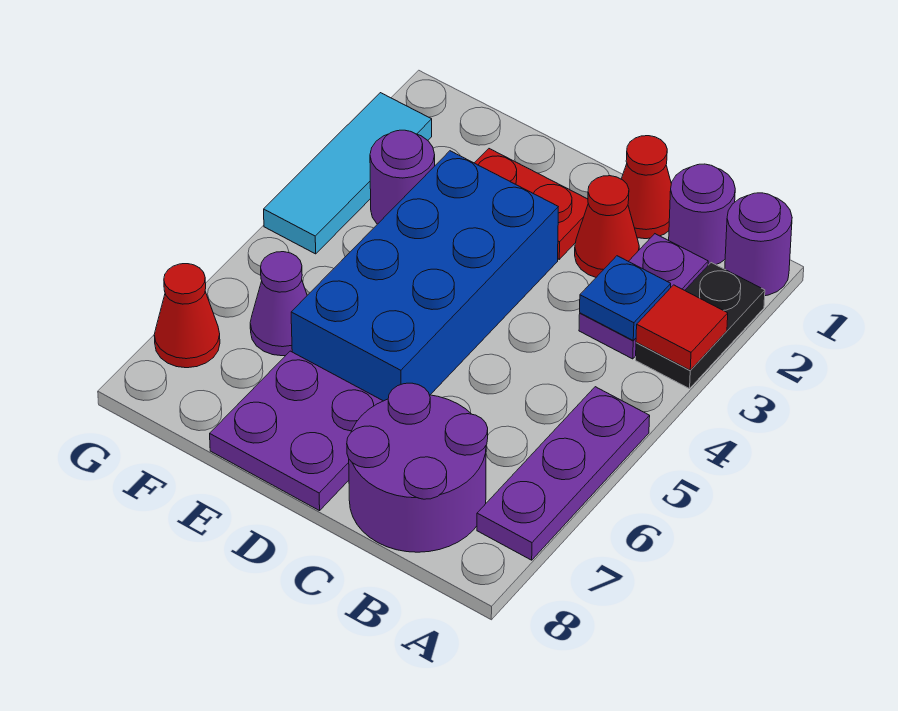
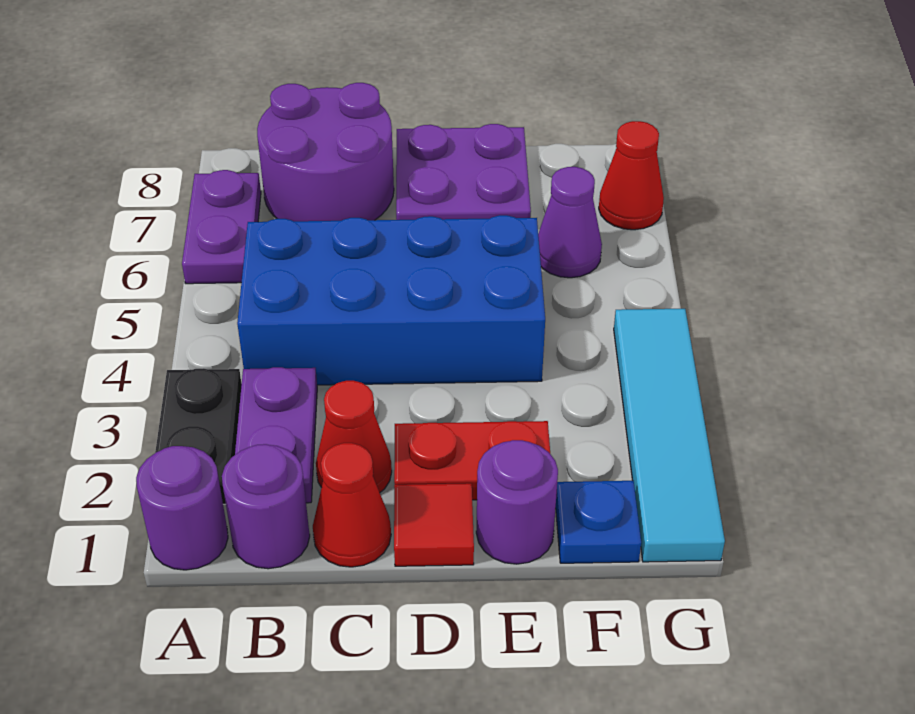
red 1x1 tile [636,285,728,370] -> red 1x1 tile moved to [394,483,474,566]
purple 1x3 plate [477,387,650,560] -> purple 1x2 plate [182,170,261,284]
blue 1x1 plate [580,256,671,341] -> blue 1x1 plate moved to [556,481,641,563]
blue 2x4 brick [291,151,558,401] -> blue 2x4 brick turned to [237,215,545,385]
purple 1x1 round brick [370,130,435,224] -> purple 1x1 round brick moved to [476,440,558,564]
cyan 1x3 tile [264,93,432,254] -> cyan 1x4 tile [614,309,725,562]

